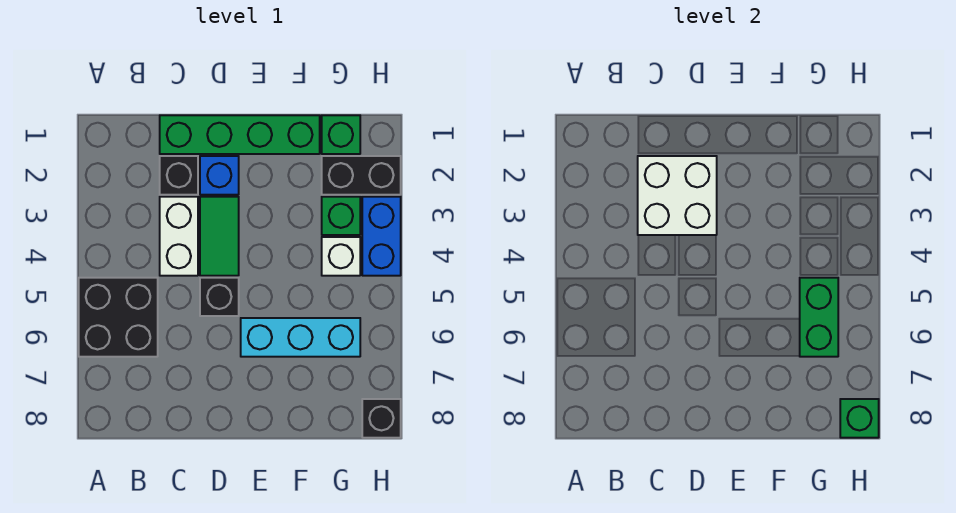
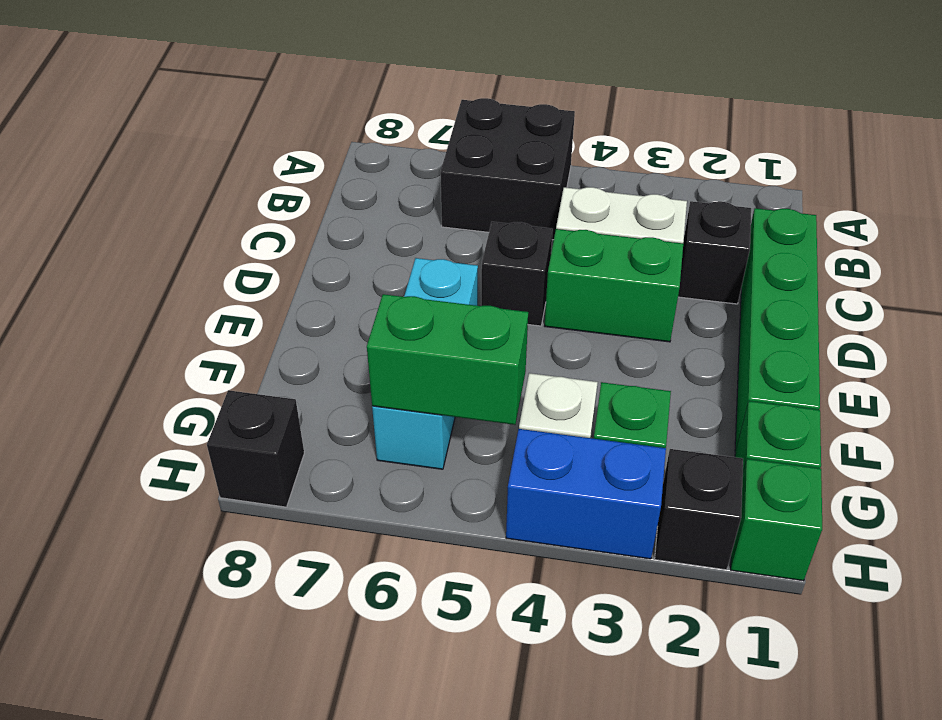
white 2x2 brick [638,156,717,235] -> none
blue 1x1 brick [200,156,239,195] -> none
green 1x2 tile [200,197,239,276] -> green 1x2 brick [545,229,683,342]
black 1x2 brick [322,156,401,195] -> black 1x1 brick [655,449,743,570]
green 1x1 brick [840,399,879,438] -> green 1x1 brick moved to [731,459,822,581]

